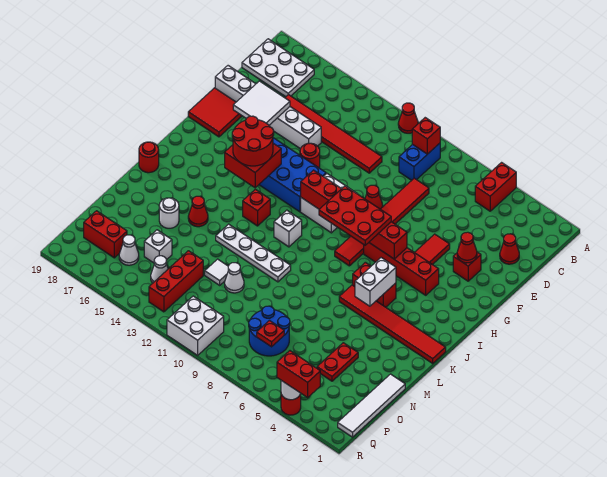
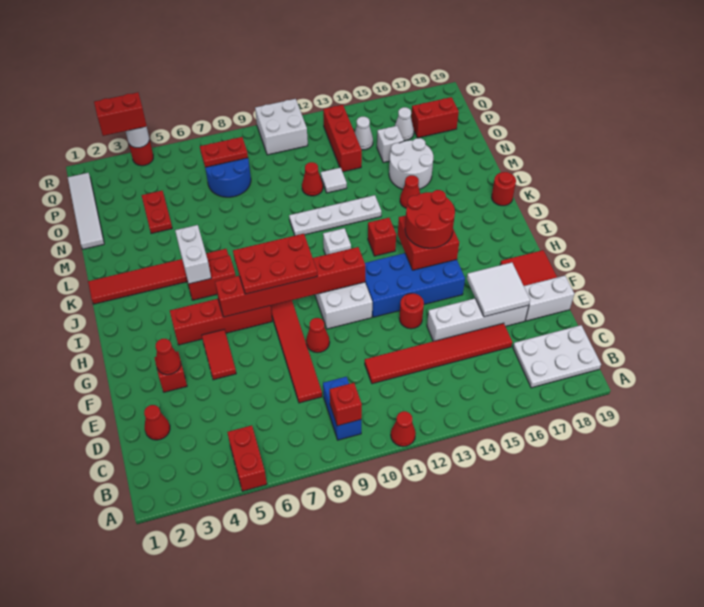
white 1x1 round brick [159,198,179,228] -> white 2x2 round brick [389,138,433,189]
white 1x1 cone [225,263,244,293] -> red 1x1 cone [302,162,323,196]
red 1x1 plate [257,321,284,347] -> red 1x2 plate [200,137,248,167]

